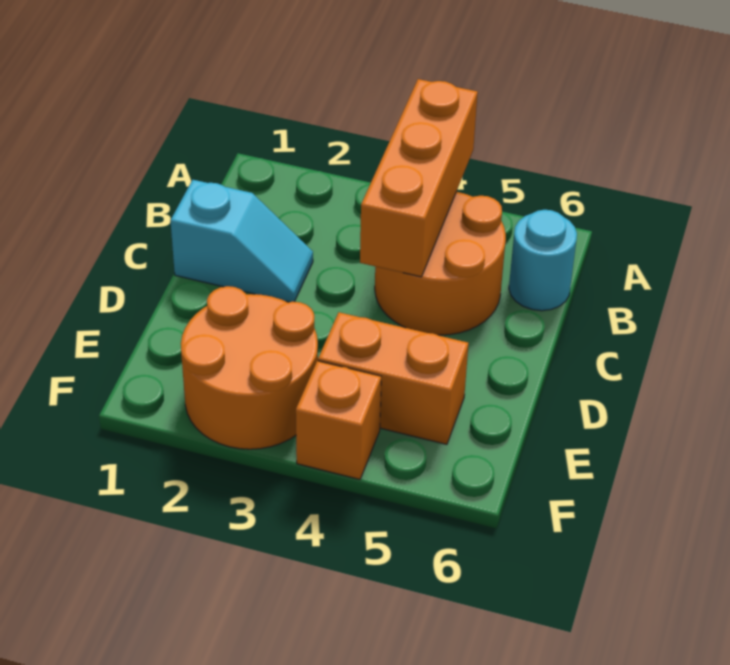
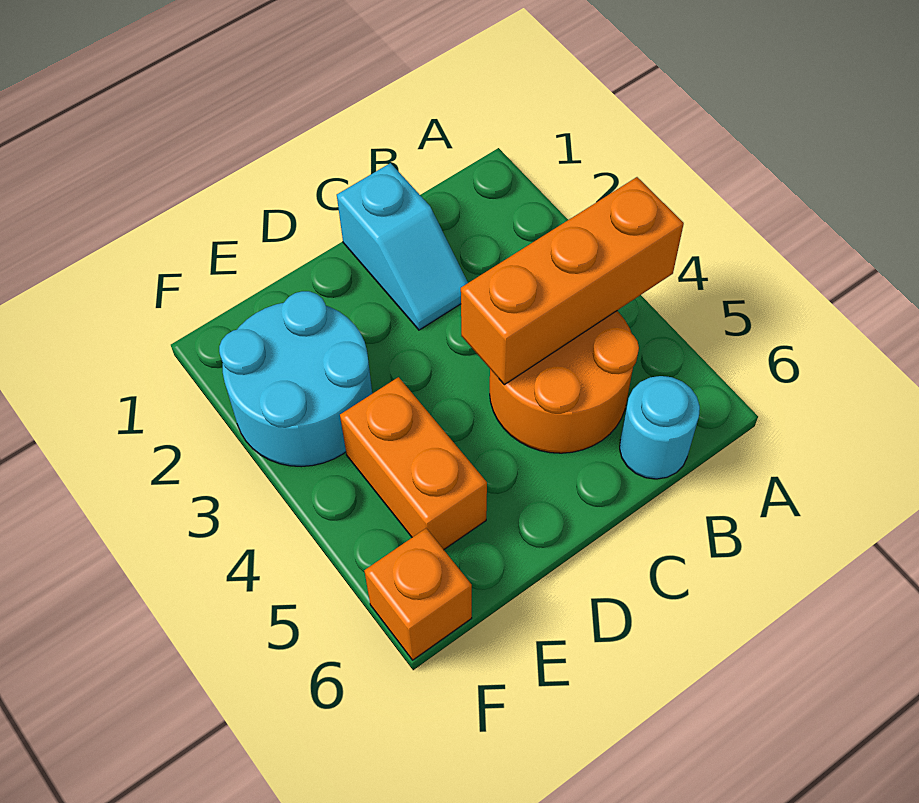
orange 2x2 round brick [181,286,318,449] -> cyan 2x2 round brick [219,291,372,467]
orange 1x1 brick [296,361,381,479] -> orange 1x1 brick moved to [364,528,472,660]

